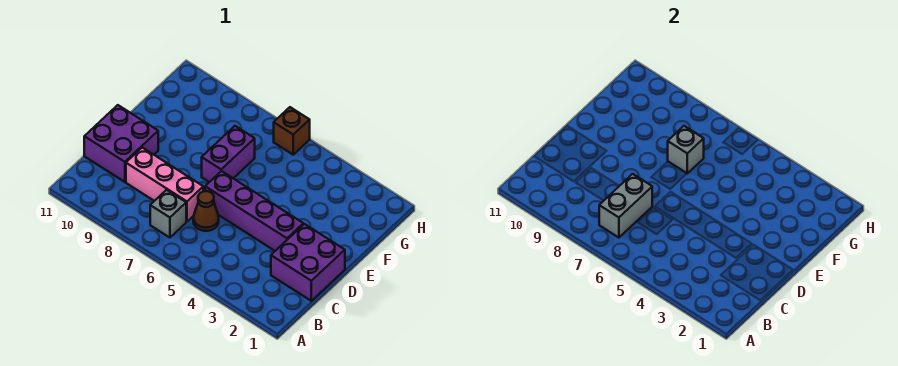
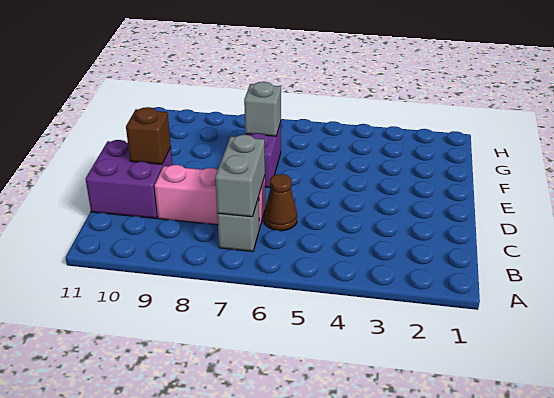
purple 2x2 brick [271,224,345,301] -> none
purple 1x4 brick [205,171,303,251] -> none
brown 1x1 brick [274,107,310,155] -> brown 1x1 brick moved to [126,107,171,164]

